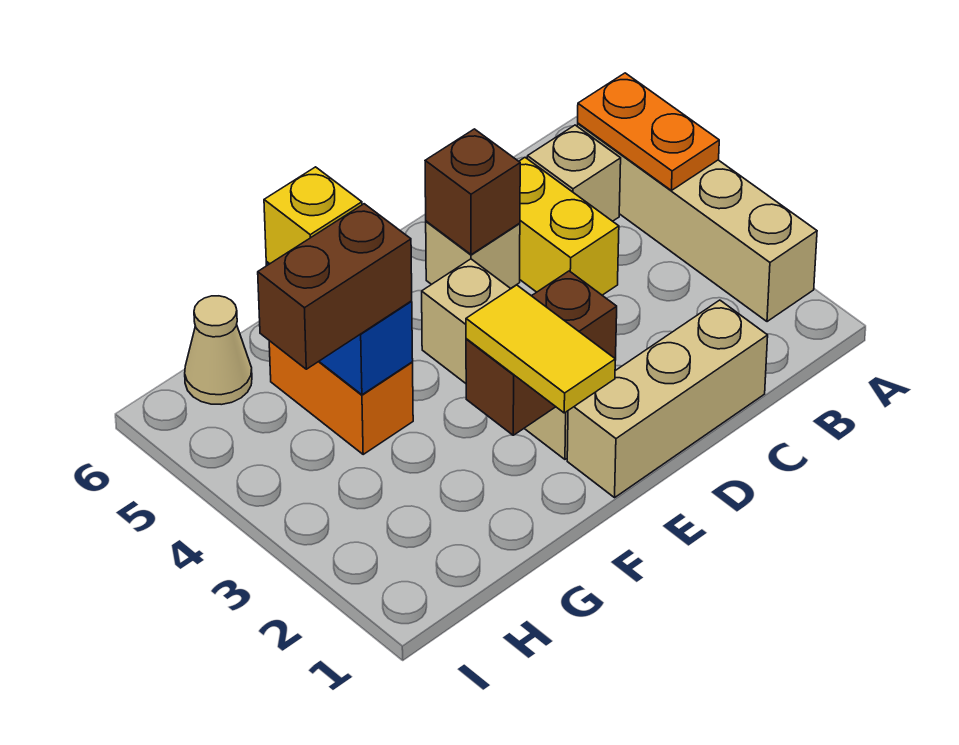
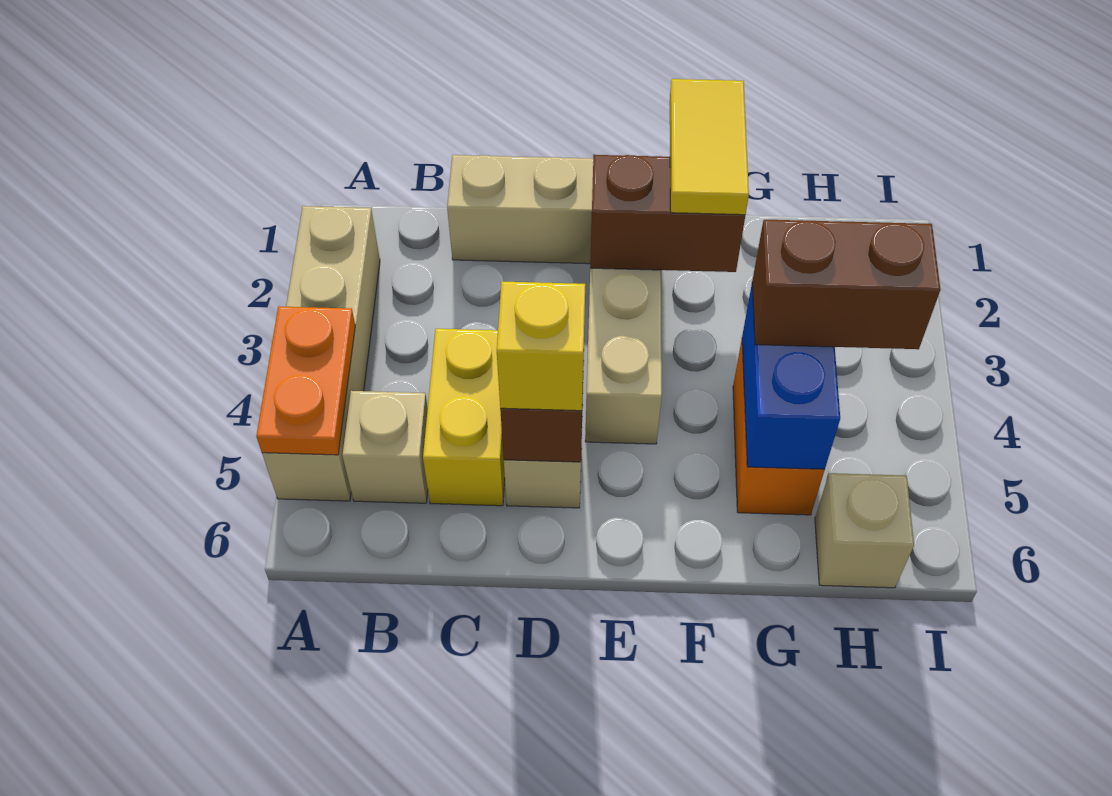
yellow 1x1 brick [264,167,362,264] -> yellow 1x1 brick moved to [497,282,585,411]
tan 1x1 cone [185,296,252,405] -> tan 1x1 brick [815,473,914,588]

